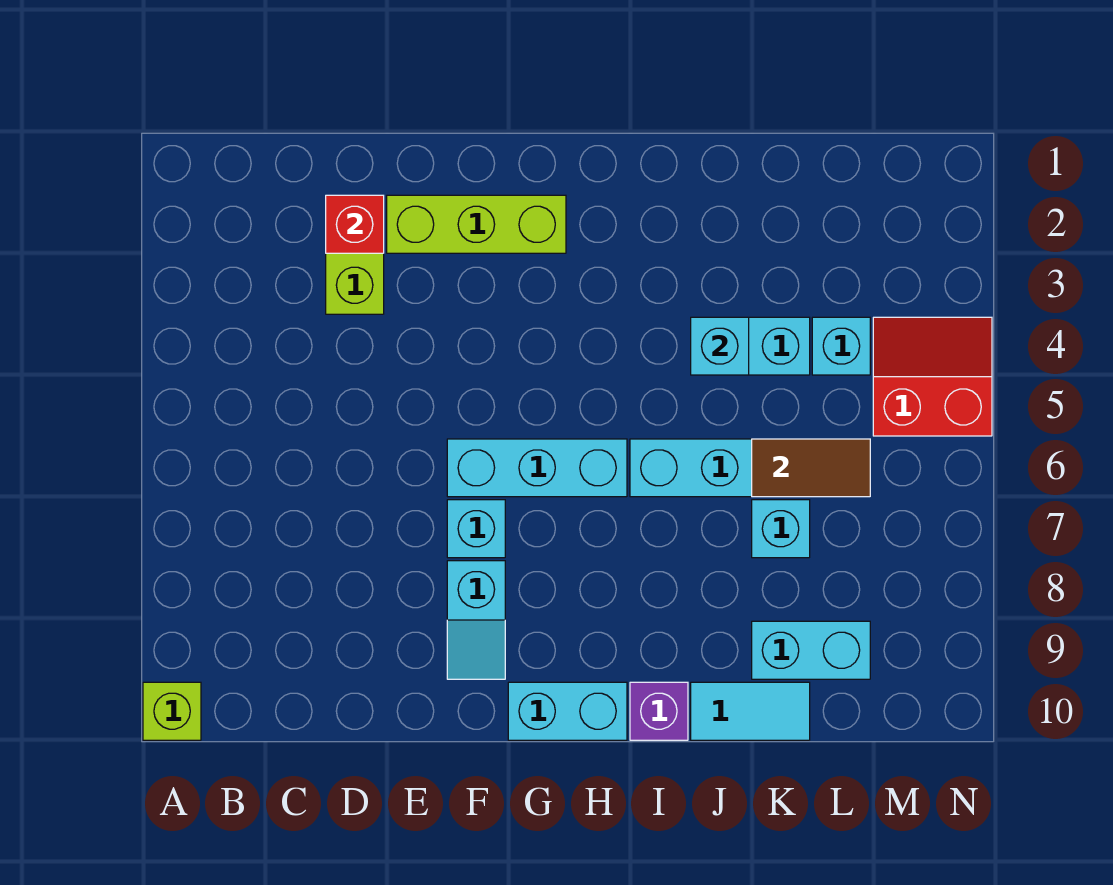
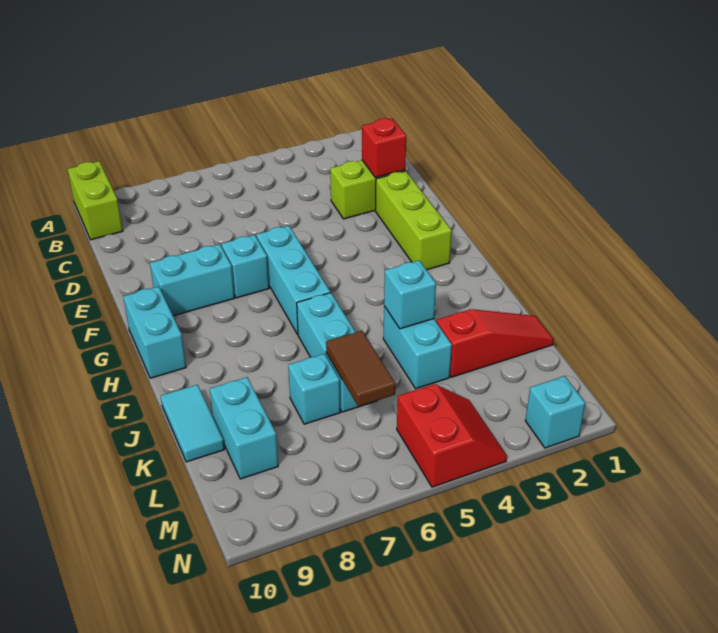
lime 1x1 brick [143,682,201,740] -> lime 1x2 brick [68,161,123,240]
cyan 1x2 slope [447,561,505,679] -> cyan 1x2 brick [150,244,234,316]
purple 1x1 brick [630,682,688,740] -> none
none -> red 1x3 slope [437,309,554,377]
cyan 1x1 brick [812,317,870,375] -> cyan 1x1 brick moved to [525,376,585,448]

